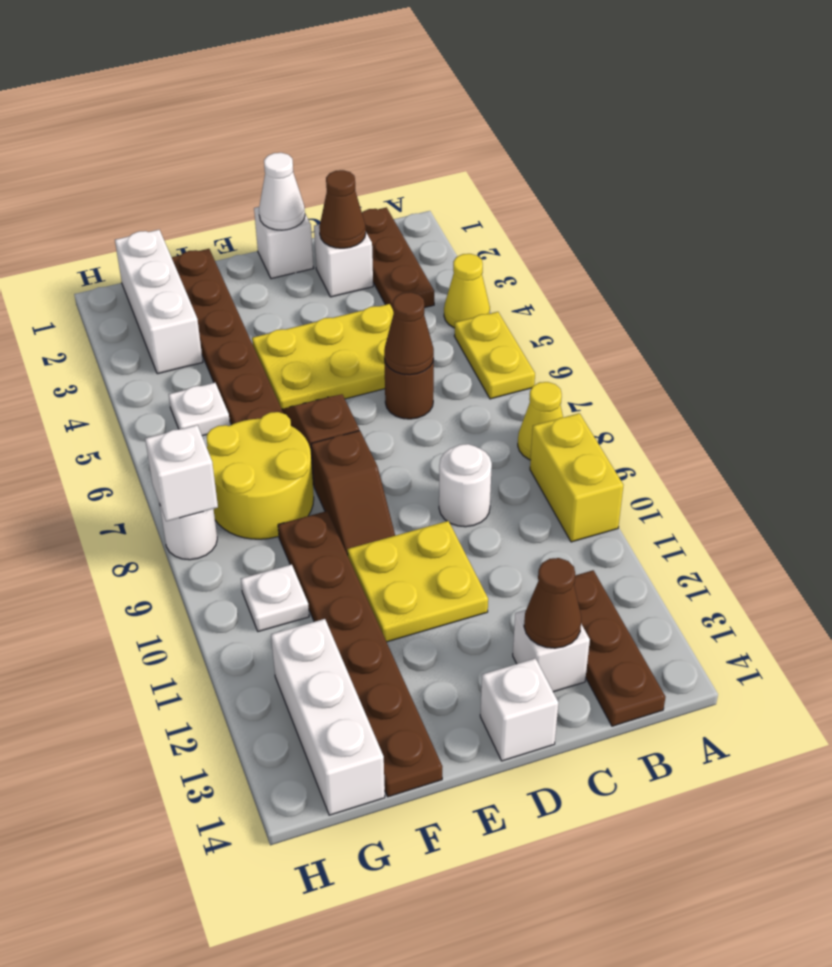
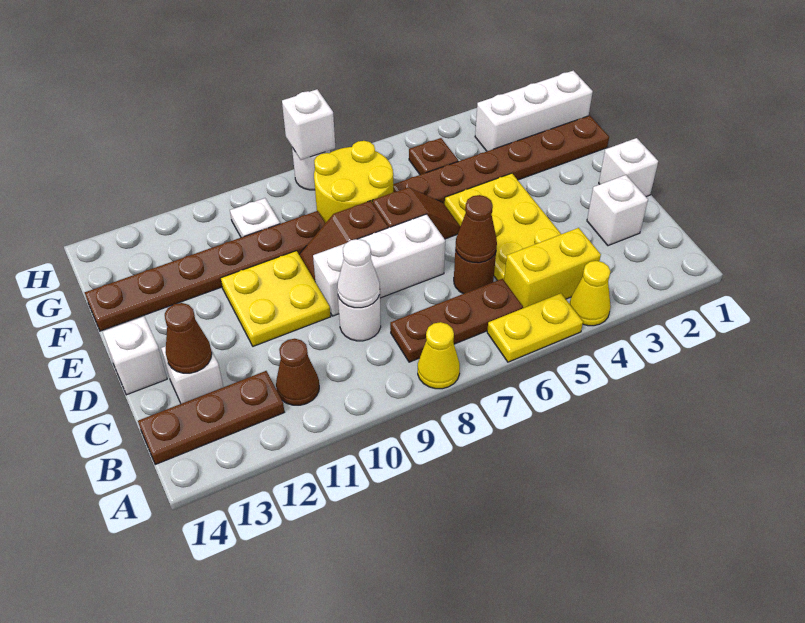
yellow 1x2 brick [530,413,624,542] -> yellow 1x2 brick moved to [504,228,601,308]
brown 1x3 plate [362,207,434,309] -> brown 1x3 plate moved to [390,279,523,362]
brown 1x1 cone [319,170,366,248] -> brown 1x1 cone moved to [276,339,319,405]
white 1x1 cone [259,153,305,230] -> white 1x1 cone moved to [337,239,380,308]
white 1x1 plate [169,383,230,436] -> brown 1x1 plate [409,138,458,175]
white 1x3 brick [271,619,385,815] -> white 1x3 brick moved to [313,214,445,316]

